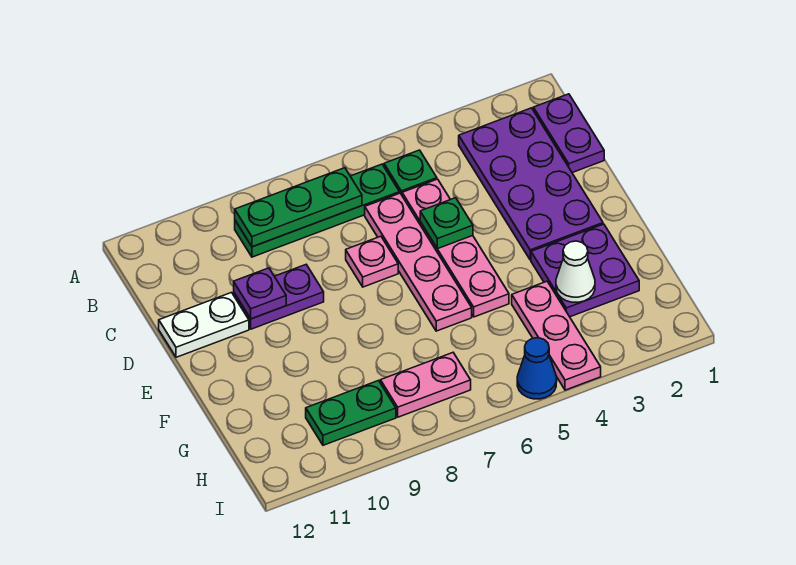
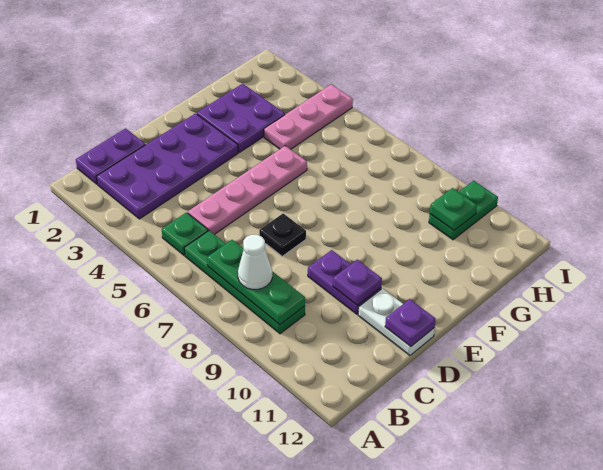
pink 1x4 plate [365,193,472,331] -> none
green 1x1 plate [420,198,473,249] -> green 1x1 plate moved to [430,188,477,230]
pink 1x1 plate [346,236,398,287] -> black 1x1 plate [259,213,306,256]
none -> purple 1x1 plate [385,299,436,347]
white 1x1 cone [556,241,595,302] -> white 1x1 cone moved to [238,235,272,290]
pink 1x2 plate [380,353,471,417] -> none
green 1x2 plate [306,381,396,445] -> green 1x2 plate turned to [429,181,498,240]
blue 1x1 cone [517,338,557,399] -> none

